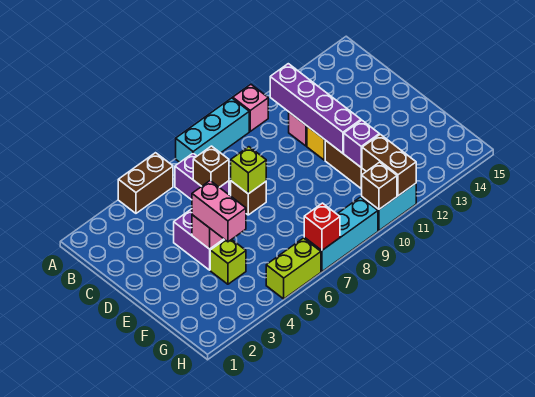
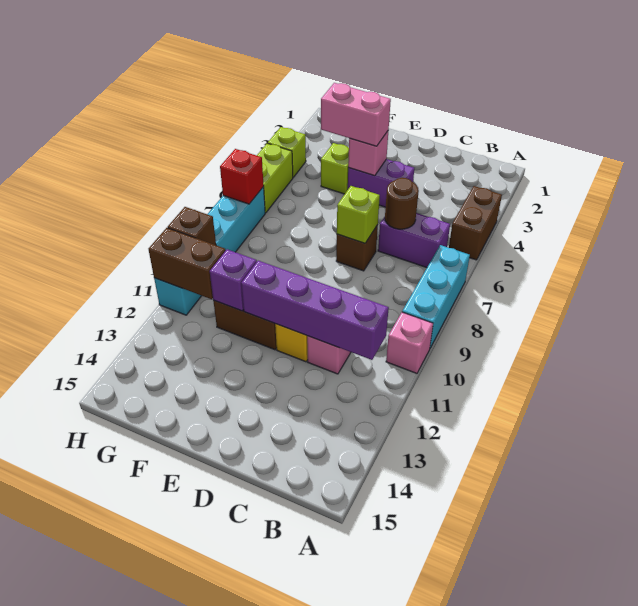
brown 1x1 brick [193,146,229,187] -> brown 1x1 round brick [385,178,419,229]
none -> lime 1x1 brick [268,127,306,177]

